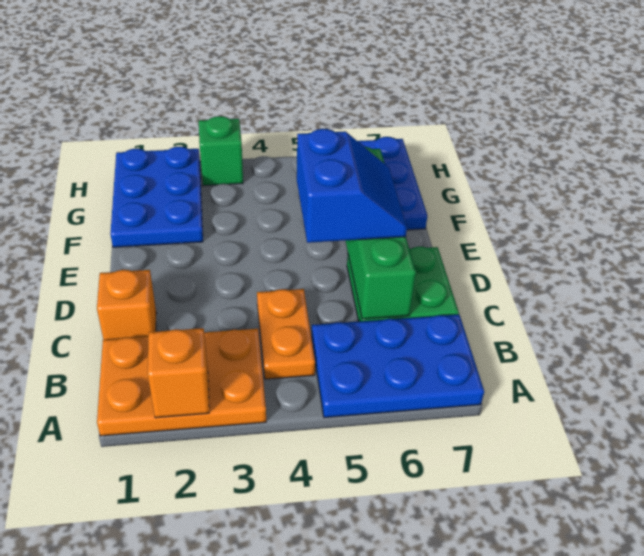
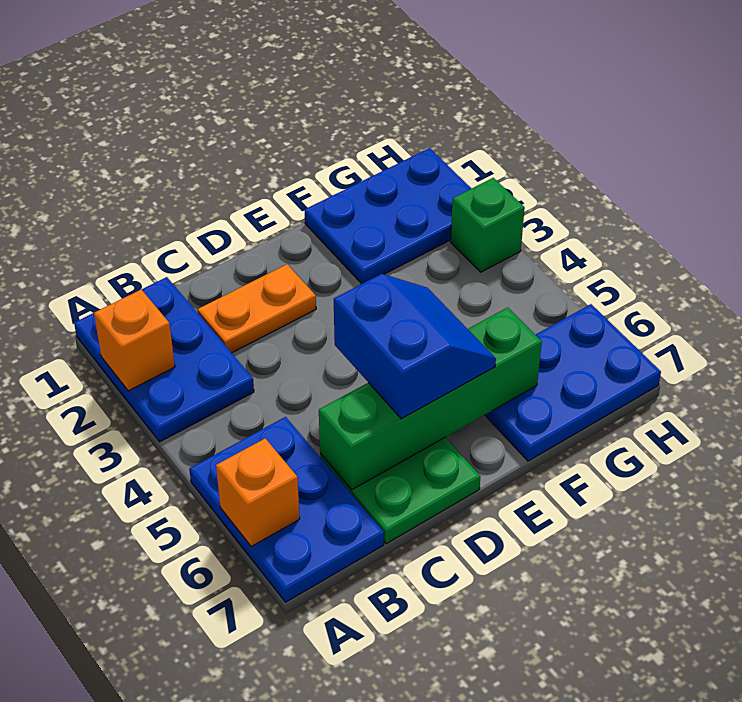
orange 2x3 plate [97,329,266,436] -> blue 2x3 plate [74,277,254,442]
orange 1x2 plate [257,289,315,379] -> orange 1x2 plate moved to [198,264,316,353]
orange 1x1 brick [97,270,156,340] -> orange 1x1 brick moved to [216,438,300,546]
blue 2x2 slope [297,129,407,243] -> blue 2x2 slope turned to [334,274,496,419]

